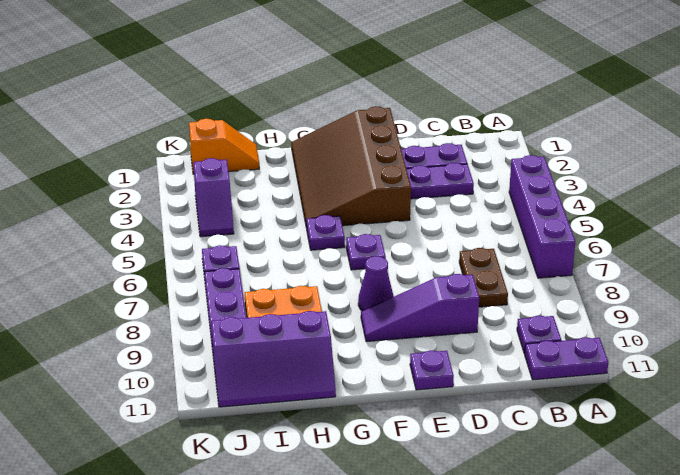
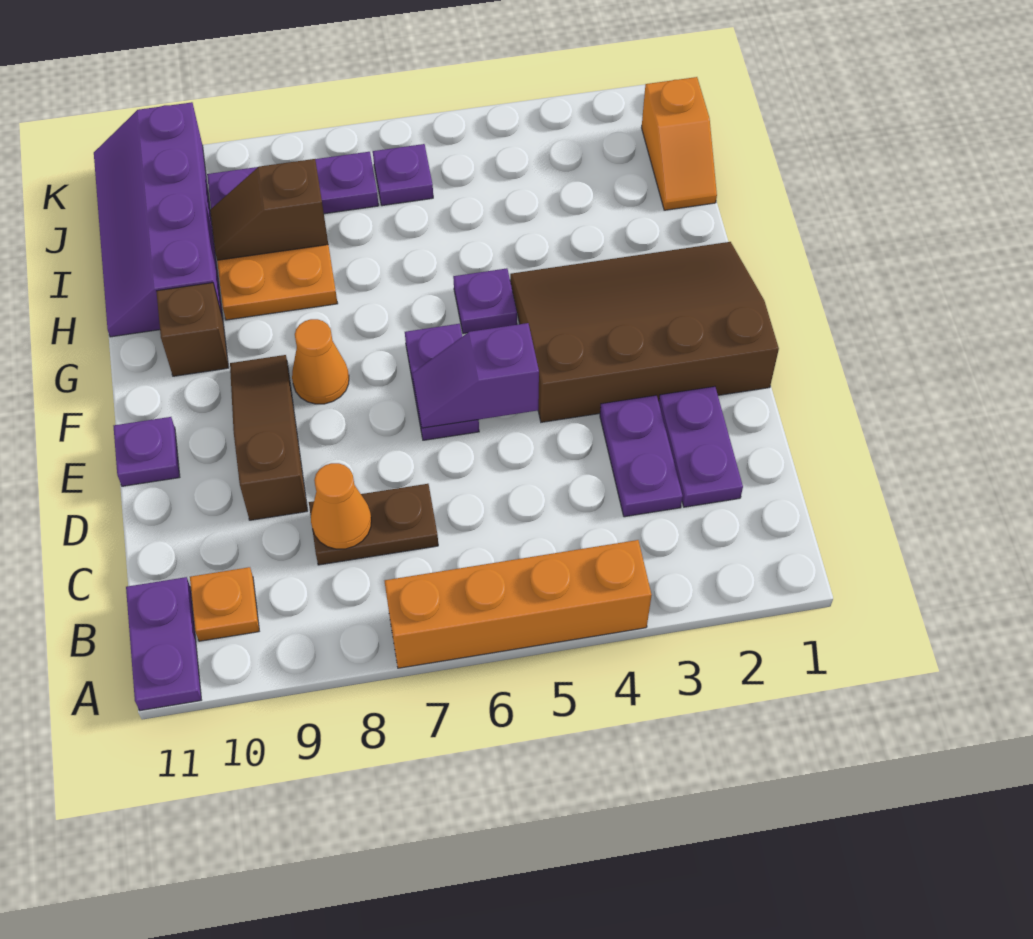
purple 1x4 brick [509,155,575,278] -> orange 1x4 brick [385,540,652,668]
purple 1x1 plate [517,316,561,354] -> orange 1x1 plate [190,567,259,641]
none -> orange 1x1 cone [311,463,371,549]
purple 1x3 slope [361,274,479,342] -> brown 1x3 slope [230,355,308,520]
purple 1x1 plate [346,234,386,270] -> purple 1x2 plate [405,324,479,440]
purple 1x1 cone [358,256,394,311] -> orange 1x1 cone [292,319,349,404]
none -> brown 1x1 brick [156,283,229,376]
purple 2x3 slope [211,311,336,407] -> purple 2x4 slope [94,102,223,337]
none -> brown 1x2 slope [210,159,328,260]
purple 1x2 slope [193,158,234,237] -> purple 1x2 slope moved to [413,323,539,428]

